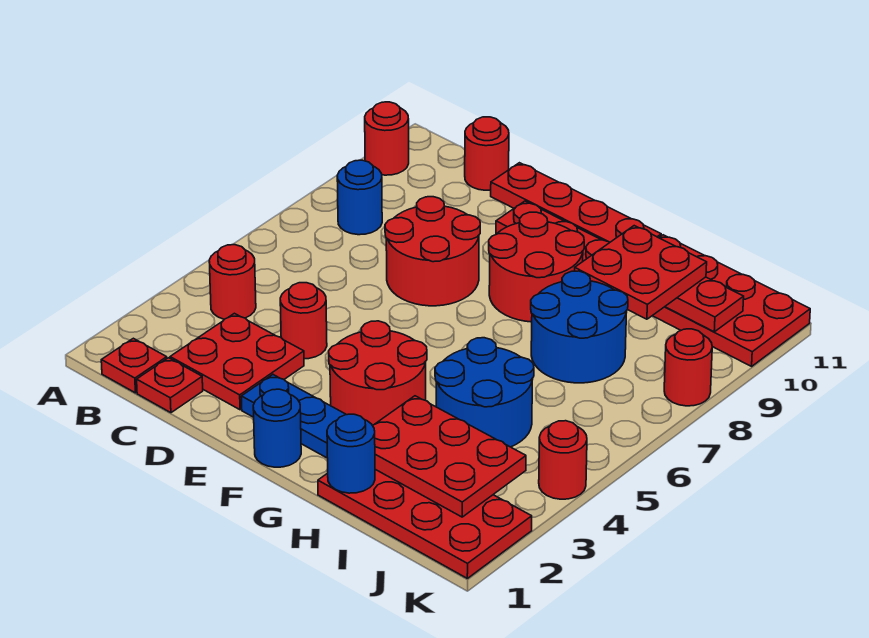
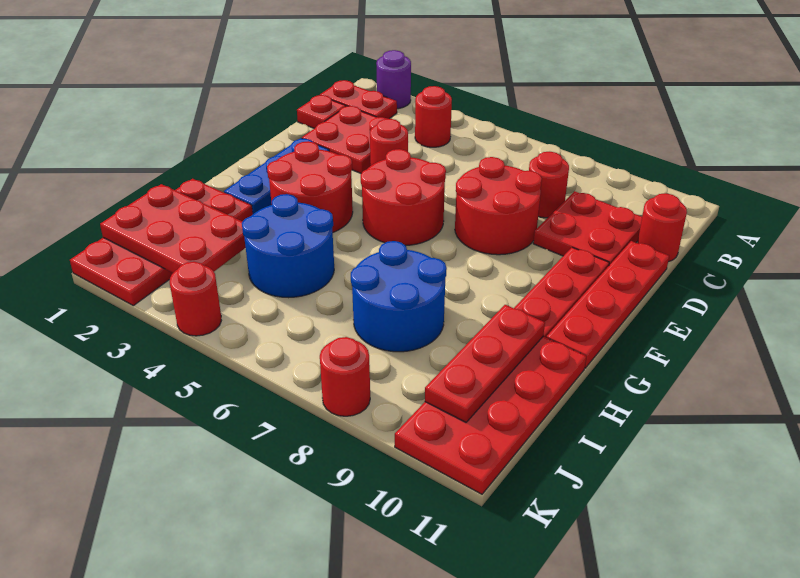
none -> purple 1x1 round brick [376,50,411,109]
red 1x1 round brick [365,102,409,175] -> red 1x1 round brick moved to [529,152,569,218]
red 1x1 plate [101,338,167,393] -> red 1x2 plate [320,80,397,119]
blue 1x1 round brick [337,160,382,235] -> none
blue 1x1 round brick [253,389,301,467] -> none
red 2x2 round brick [489,212,584,322] -> red 2x2 round brick moved to [361,149,446,245]
blue 1x1 round brick [327,414,375,493] -> none
red 2x3 plate [373,396,526,517] -> red 2x3 plate turned to [100,184,246,273]
red 2x2 plate [575,226,707,319] -> red 2x2 plate moved to [533,191,642,265]

